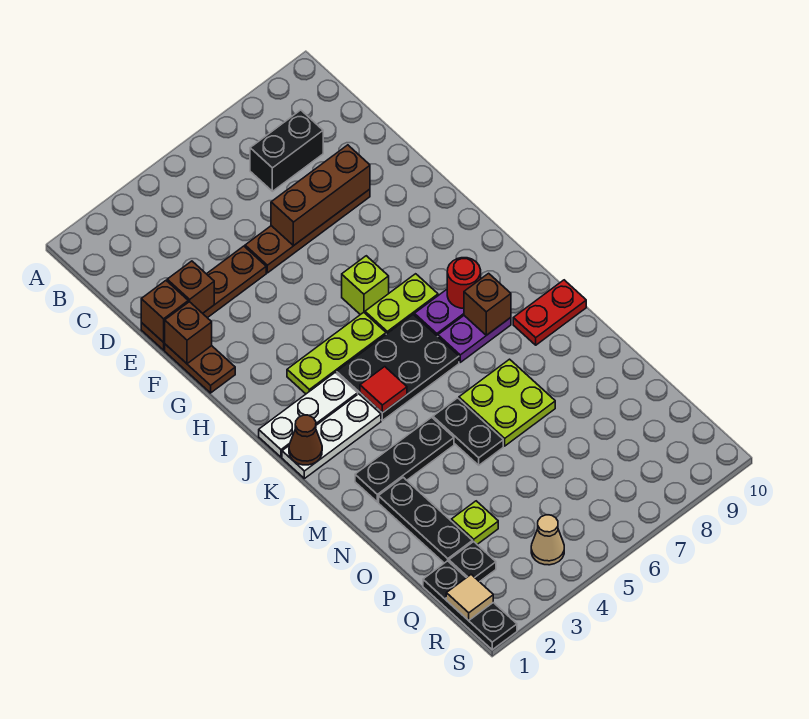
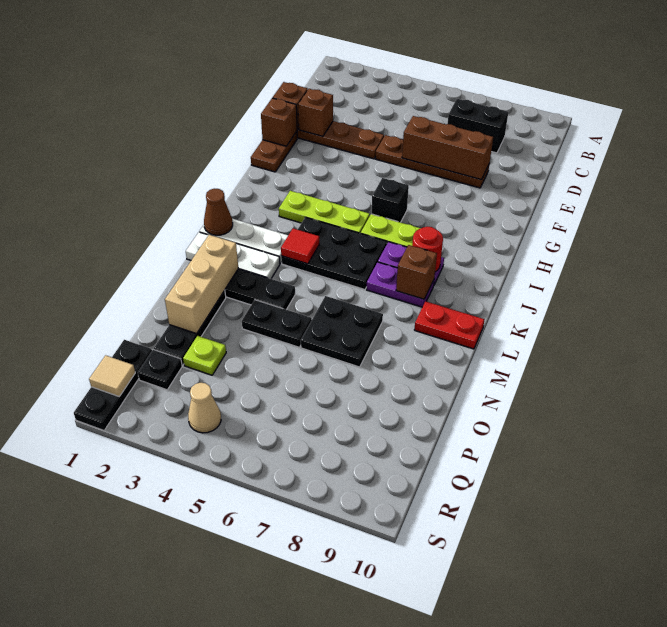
lime 1x1 brick [342,256,389,315] -> black 1x1 brick [372,178,409,222]
white 1x3 plate [259,372,358,457] -> white 1x3 plate moved to [186,232,280,279]
none -> tan 1x3 brick [165,235,238,334]
black 1x2 plate [433,398,503,465] -> black 1x2 plate turned to [242,300,312,347]
lime 2x2 plate [459,359,555,446] -> black 2x2 plate [301,296,383,367]

